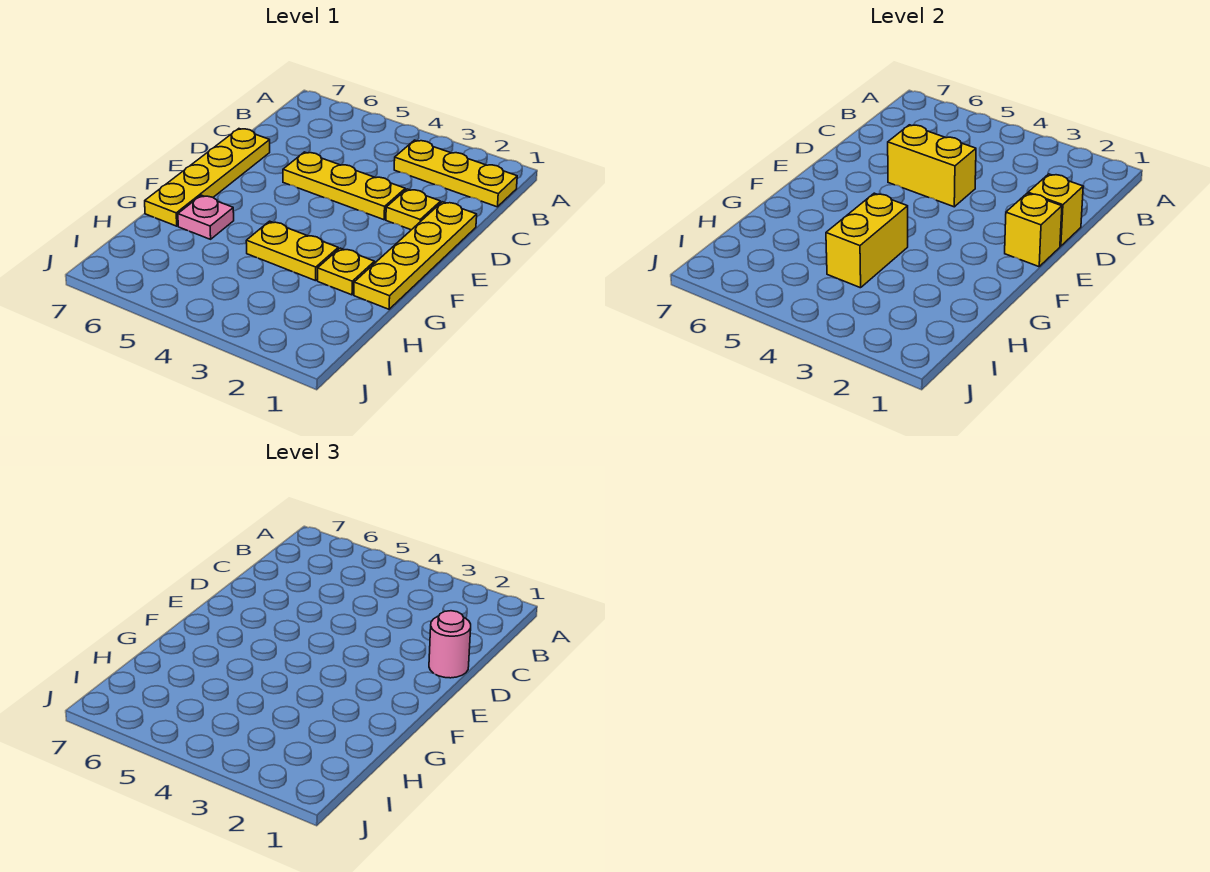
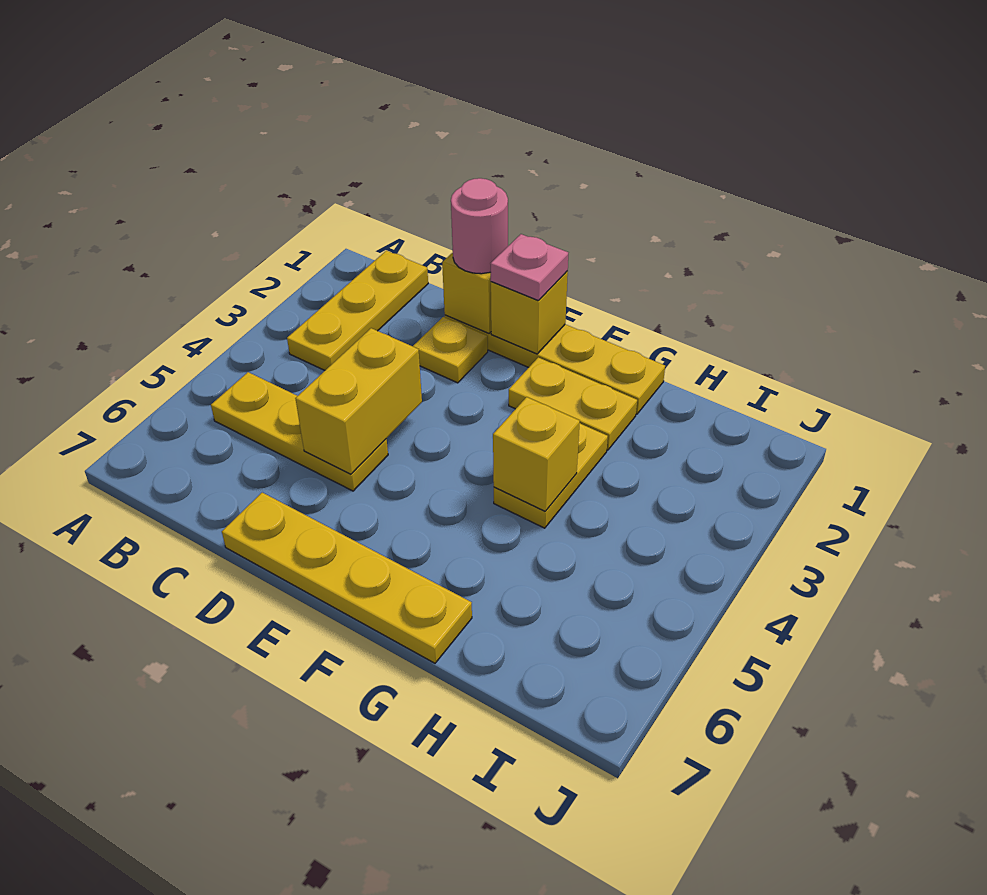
yellow 1x3 plate [283,152,405,220] -> yellow 1x3 plate turned to [211,372,388,491]
yellow 1x1 plate [318,248,374,295] -> yellow 1x2 plate [509,357,637,450]
yellow 1x2 brick [826,193,908,288] -> yellow 1x1 brick [493,397,580,511]
pink 1x1 plate [178,195,234,239] -> pink 1x1 plate moved to [490,234,568,300]

